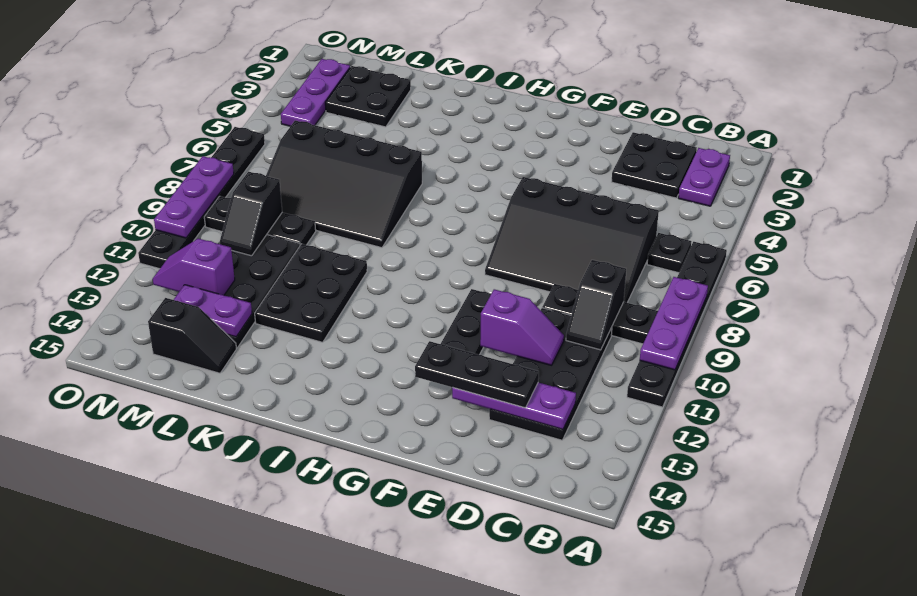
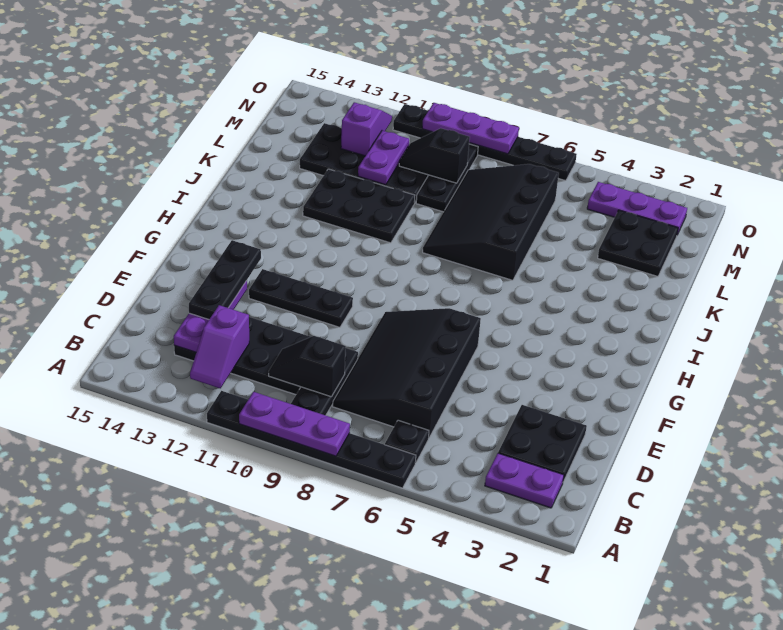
purple 1x2 slope [480,289,564,365] -> purple 1x2 slope moved to [190,305,249,388]
purple 1x2 plate [174,285,252,337] -> purple 1x2 plate moved to [358,131,409,185]
black 1x2 slope [148,298,236,373] -> none

